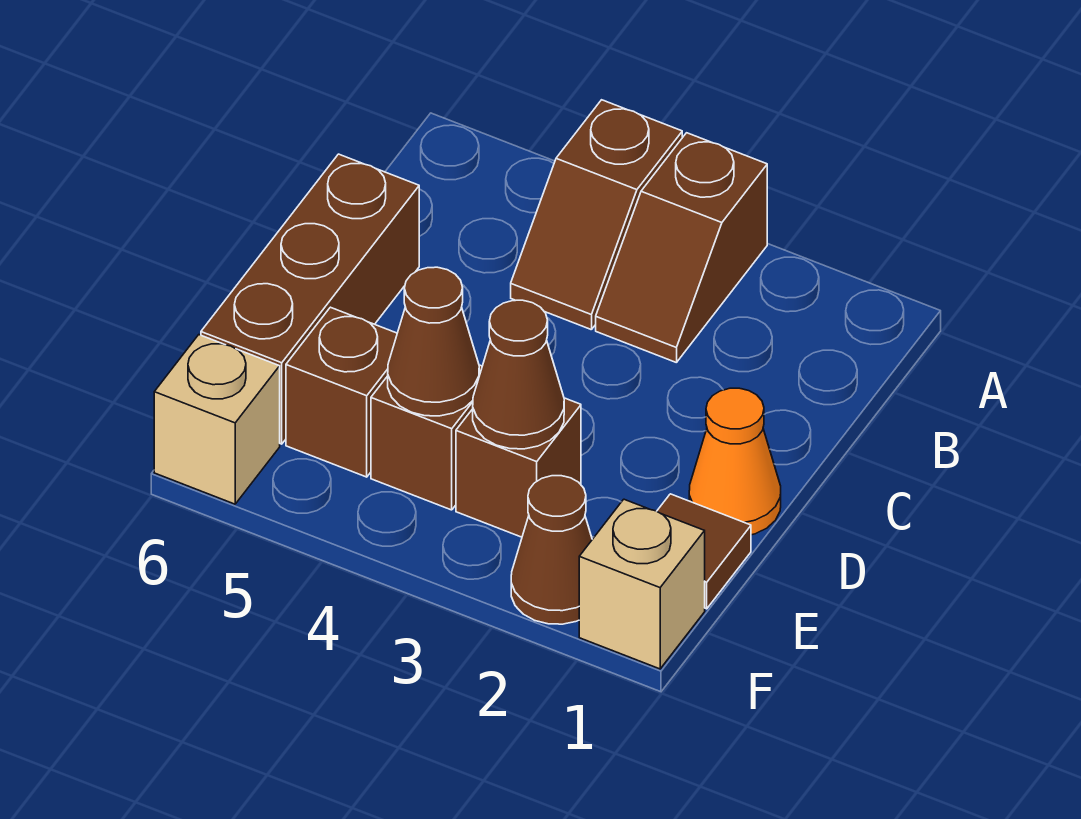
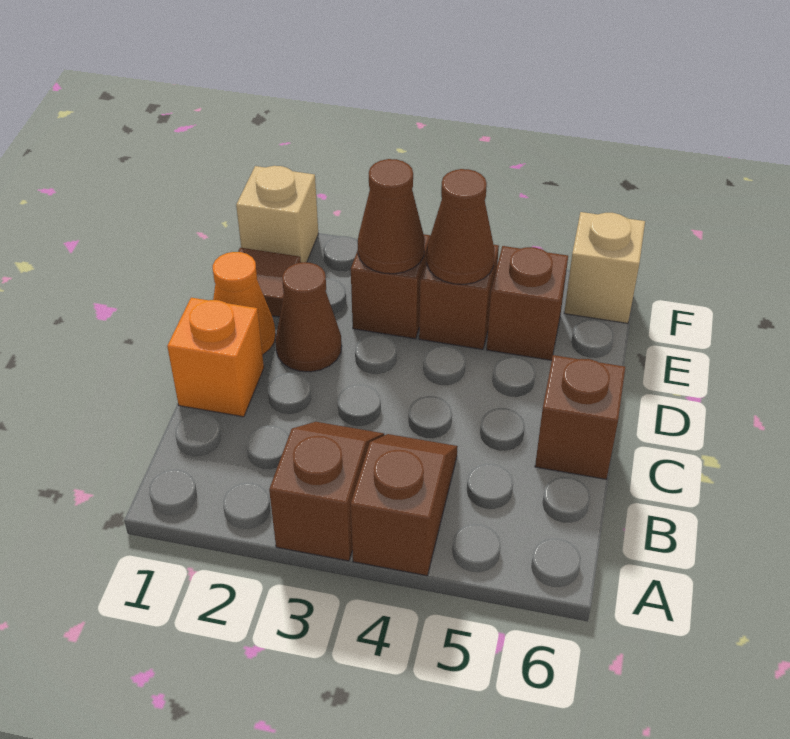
none -> orange 1x1 brick [167,298,264,417]
brown 1x3 brick [201,154,419,444] -> brown 1x1 brick [535,355,625,479]
brown 1x1 cone [511,476,592,624] -> brown 1x1 cone moved to [275,262,342,372]

